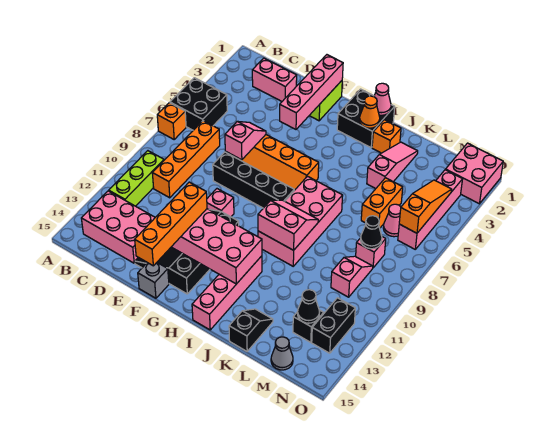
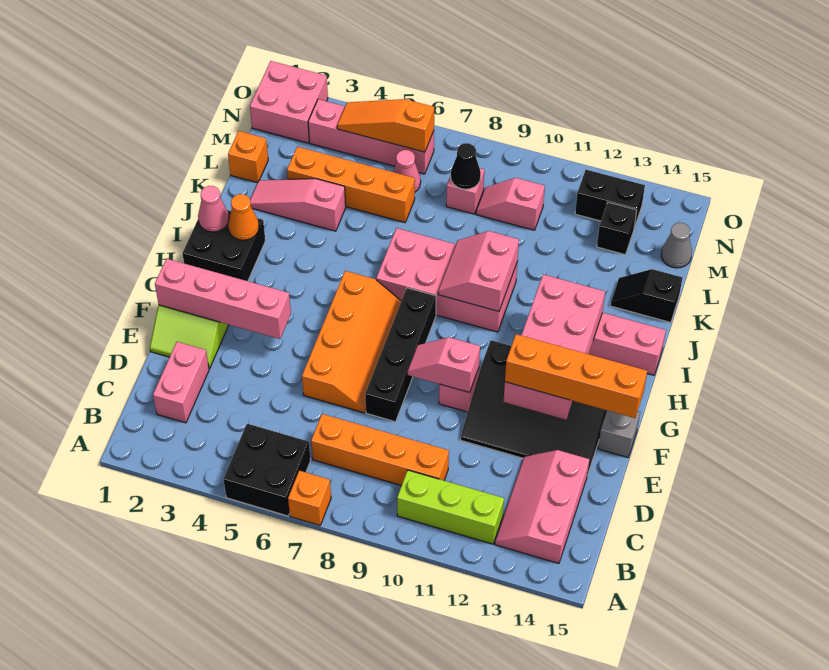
pink 2x3 brick [81,191,155,263] -> pink 2x3 slope [495,450,589,563]
pink 1x2 slope [225,121,266,160] -> pink 1x2 slope moved to [408,337,480,393]
orange 1x1 brick [372,120,401,153] -> orange 1x1 brick moved to [228,131,268,183]
orange 1x2 brick [361,178,403,228] -> orange 1x4 brick [287,147,415,223]
black 1x1 cone [298,290,320,323] -> none

